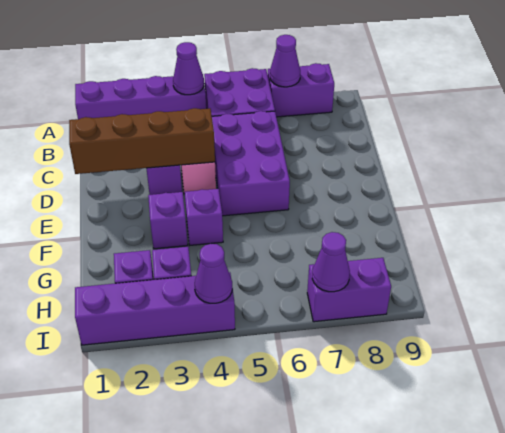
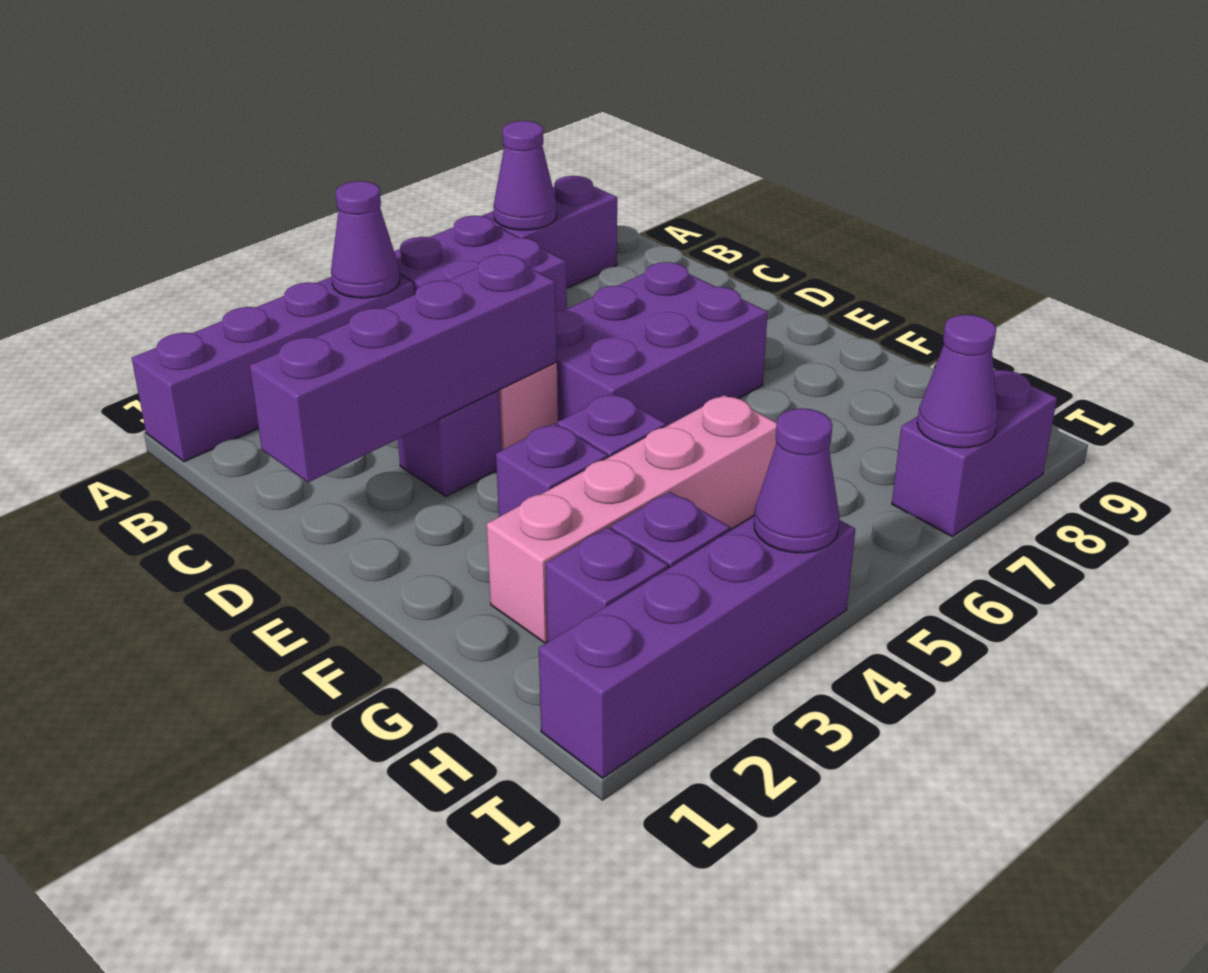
purple 2x3 brick [212,111,290,216] -> purple 2x3 brick turned to [556,262,768,426]
brown 1x4 brick [69,108,215,174] -> purple 1x4 brick [250,255,557,482]
none -> pink 1x4 brick [487,395,777,643]

